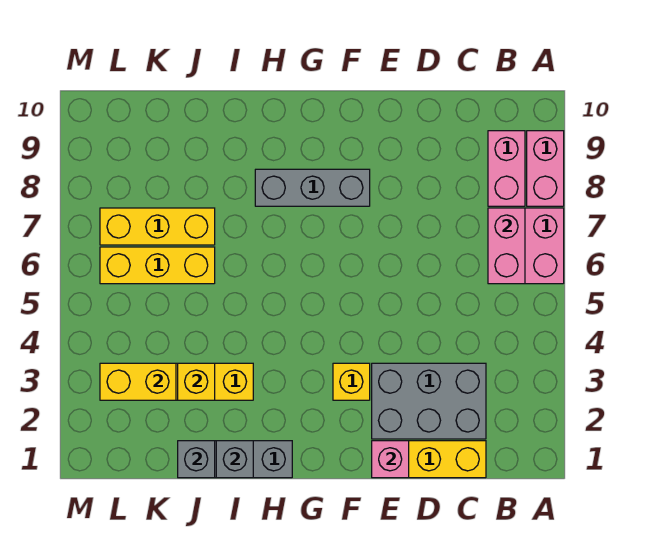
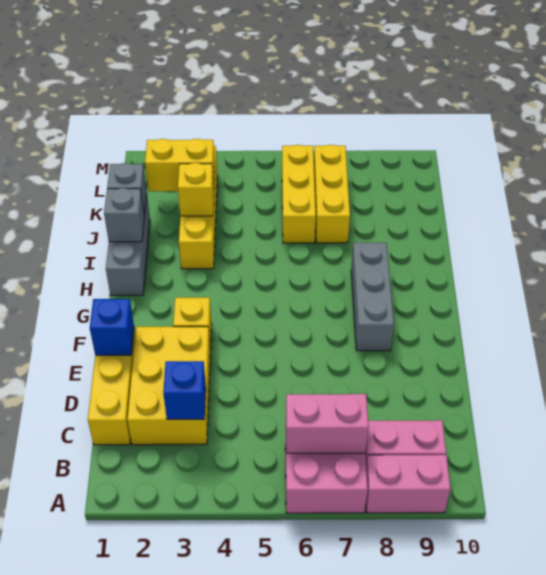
grey 2x3 brick [372,363,486,439] -> yellow 2x3 brick [127,327,210,445]
none -> blue 1x1 brick [163,361,206,419]
pink 1x1 brick [372,441,409,478] -> blue 1x1 brick [90,299,134,355]
yellow 1x2 brick [100,363,176,400] -> yellow 1x2 brick turned to [145,139,215,191]

